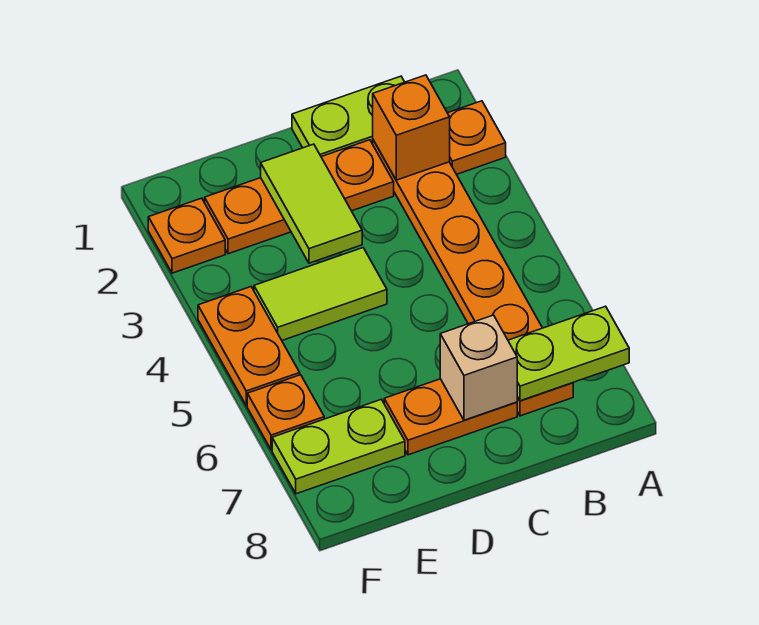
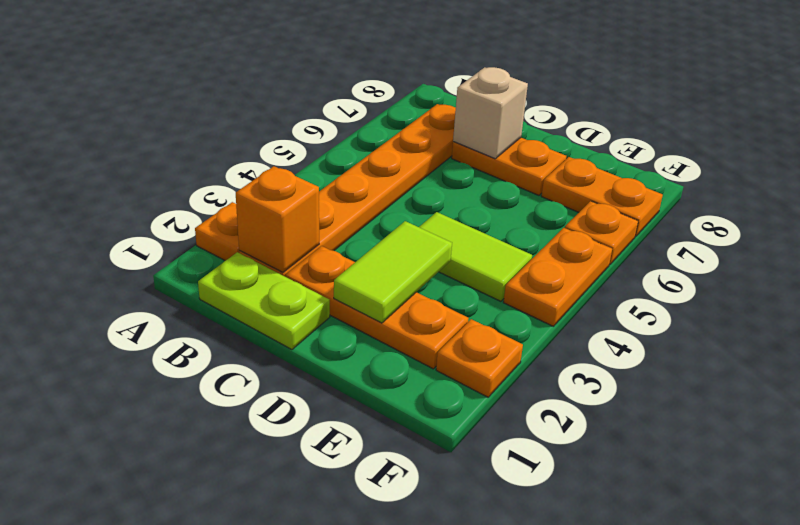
lime 1x2 plate [508,306,629,401] -> none
lime 1x2 plate [272,399,405,494] -> orange 1x2 plate [541,157,663,236]

